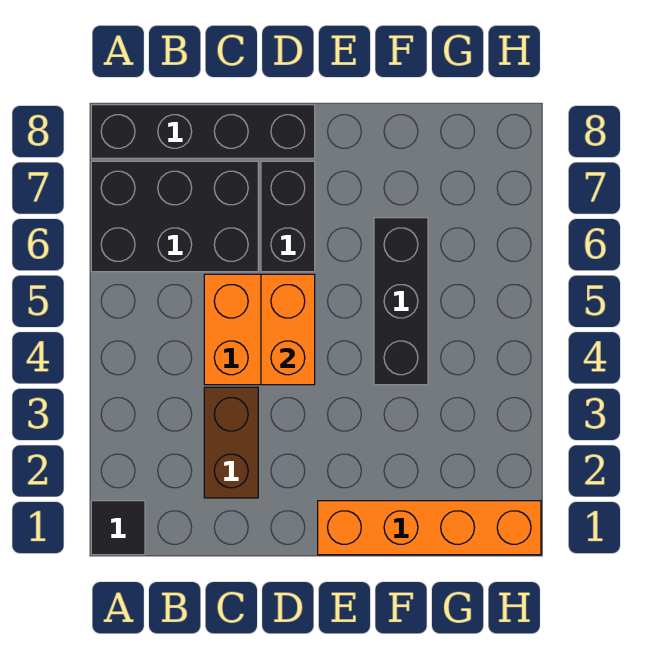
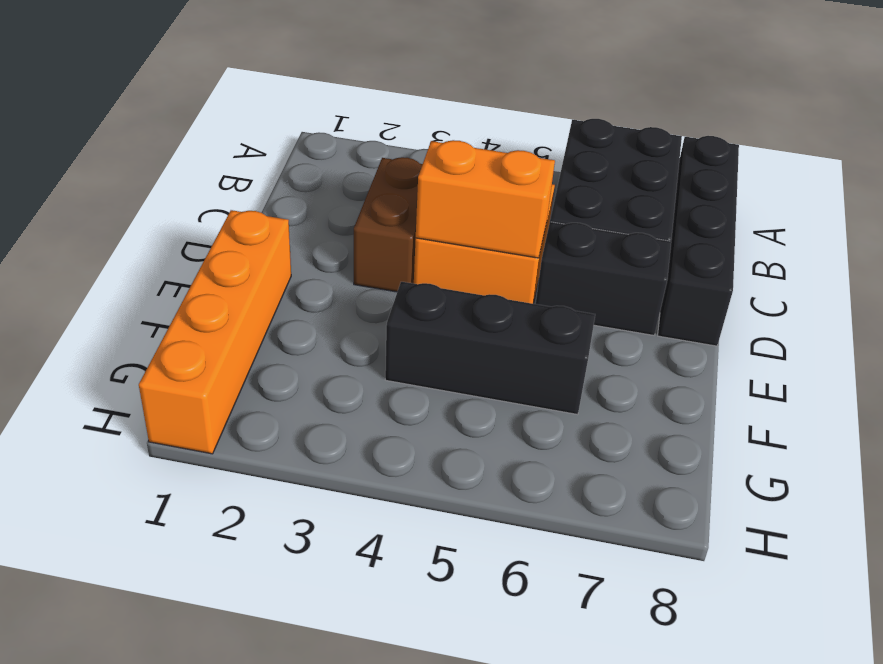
black 1x1 tile [91,501,145,555] -> none
brown 1x2 brick [204,387,258,498] -> brown 1x2 brick turned to [354,157,423,292]

